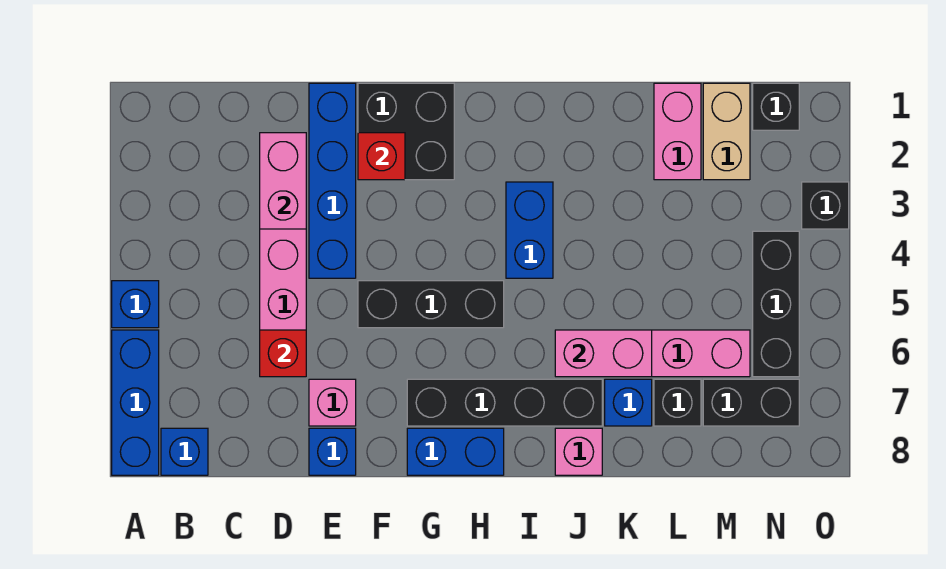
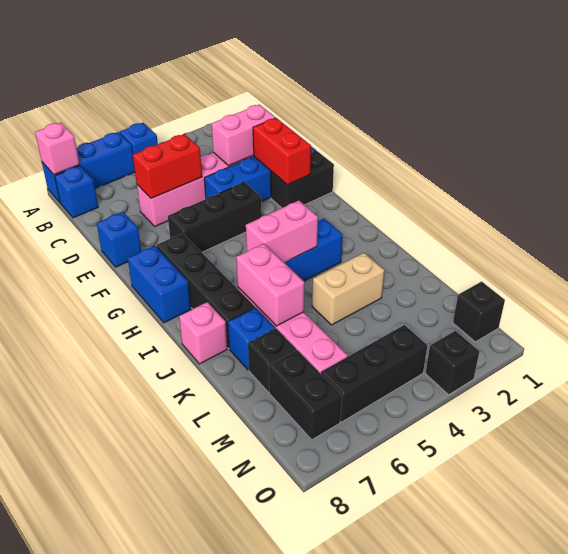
red 1x1 brick [260,330,306,377] -> red 1x2 brick [133,134,202,199]
pink 1x1 brick [309,379,356,426] -> pink 1x1 brick moved to [35,123,79,175]
black 2x2 brick [358,83,454,180] -> black 1x2 brick [271,151,334,208]
red 1x1 brick [358,133,405,180] -> red 1x2 brick [253,118,311,185]
black 1x3 brick [358,281,504,328] -> black 1x3 brick turned to [168,182,262,252]
pink 1x2 brick [654,83,701,180] -> pink 1x2 brick moved to [246,200,318,262]
tan 1x2 brick [703,83,750,180] -> tan 1x2 brick moved to [312,253,384,325]

